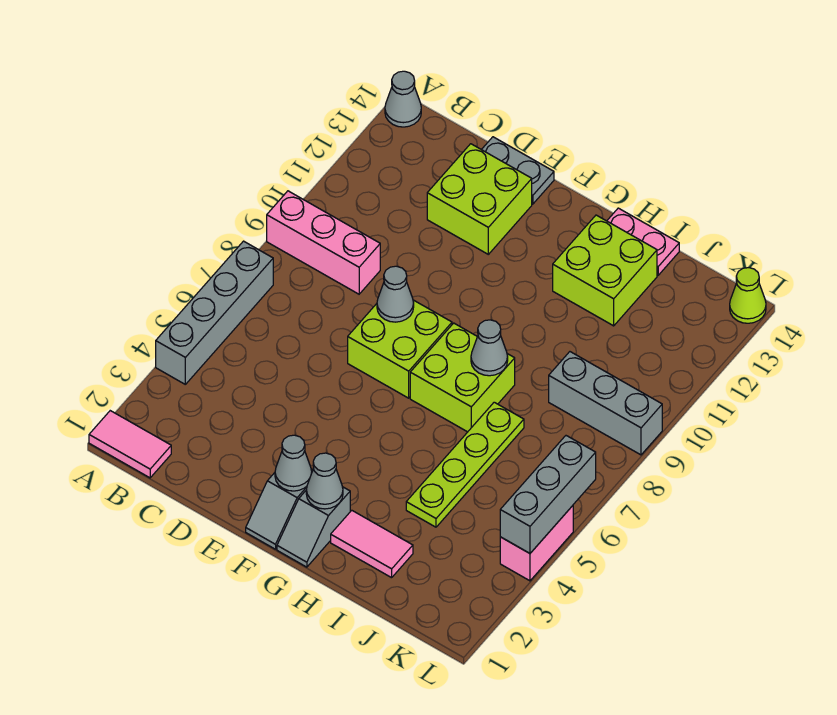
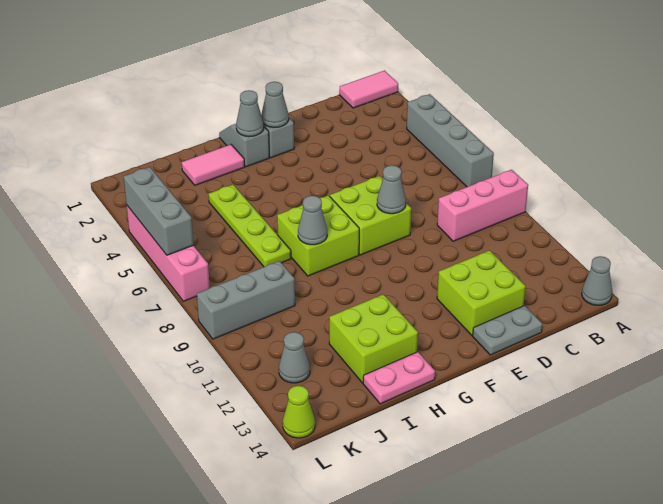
none -> grey 1x1 cone [279,332,310,383]
pink 1x2 brick [500,506,573,581] -> pink 1x4 brick [127,206,210,301]

